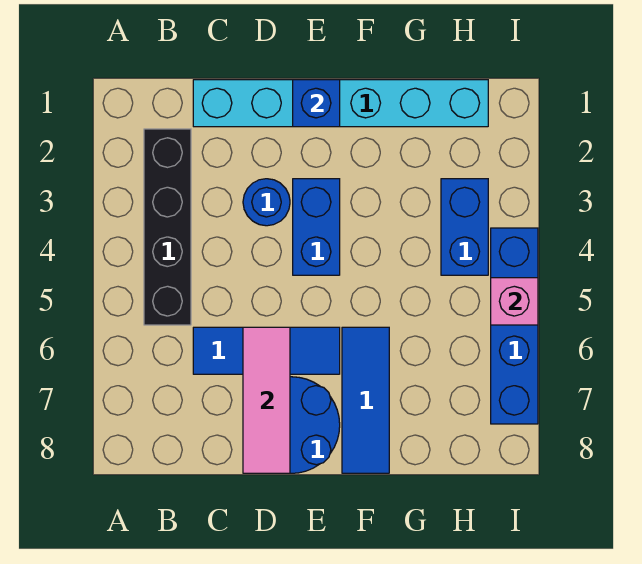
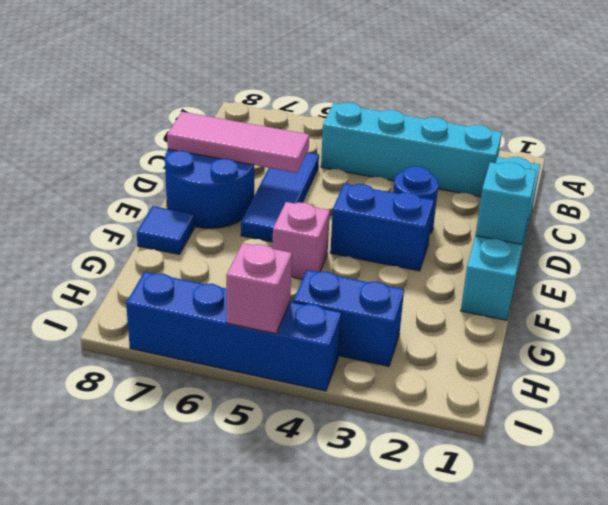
black 1x4 brick [144,129,191,325] -> cyan 1x4 brick [321,102,502,197]
cyan 1x6 brick [193,80,488,127] -> cyan 1x4 brick [461,157,540,320]
blue 1x1 brick [293,80,340,127] -> cyan 1x1 brick [476,162,536,245]
none -> pink 1x1 brick [273,202,330,279]
blue 1x3 tile [342,327,389,473] -> blue 1x1 tile [137,206,194,255]

